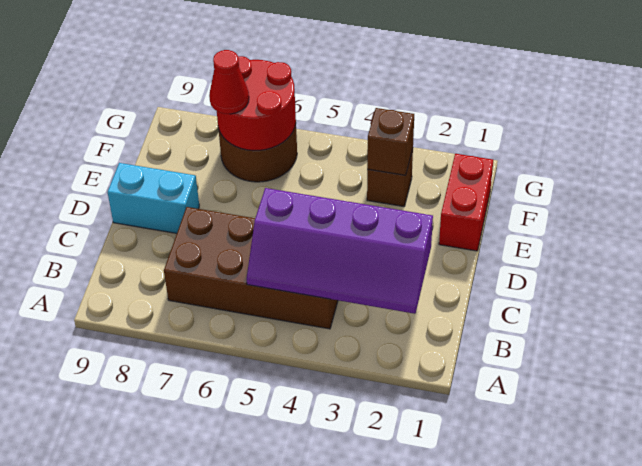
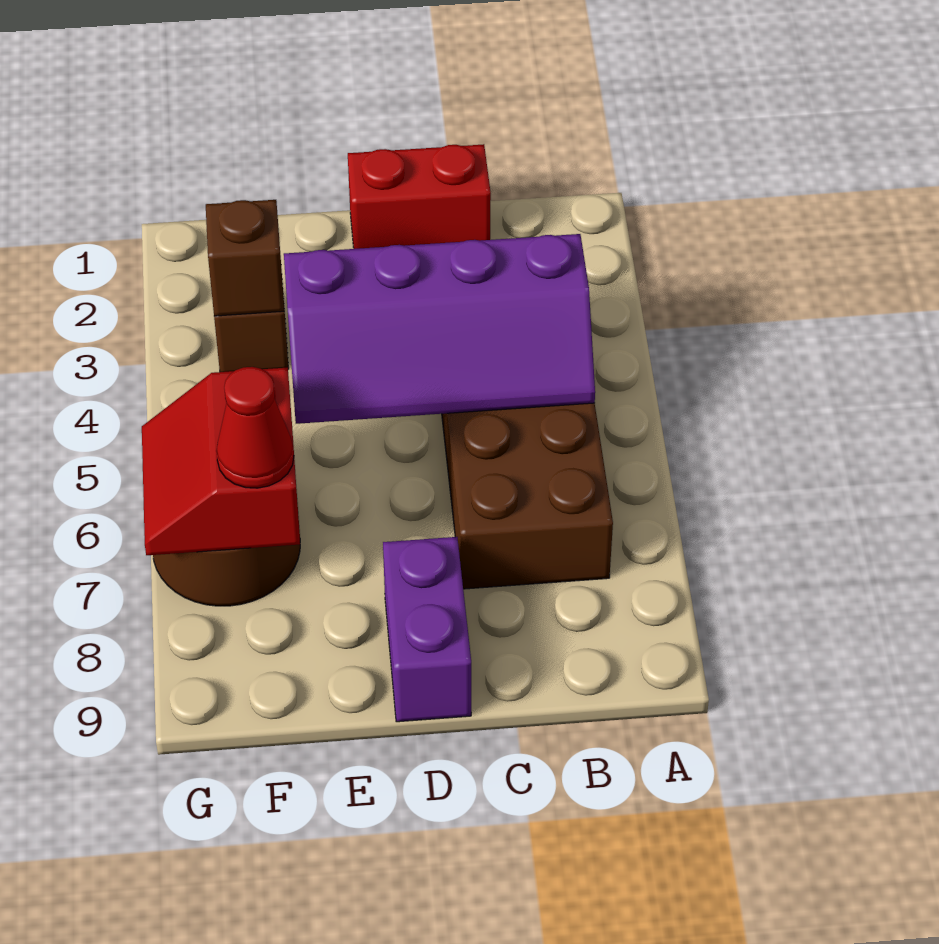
purple 2x4 slope [247,188,433,314] -> purple 2x4 slope turned to [284,234,595,424]
cyan 1x2 brick [108,163,199,233] -> purple 1x2 brick [383,537,471,722]
red 1x2 brick [439,154,493,251] -> red 1x2 brick moved to [348,144,491,249]
red 2x2 round brick [217,56,296,151] -> red 2x2 slope [142,368,300,555]

